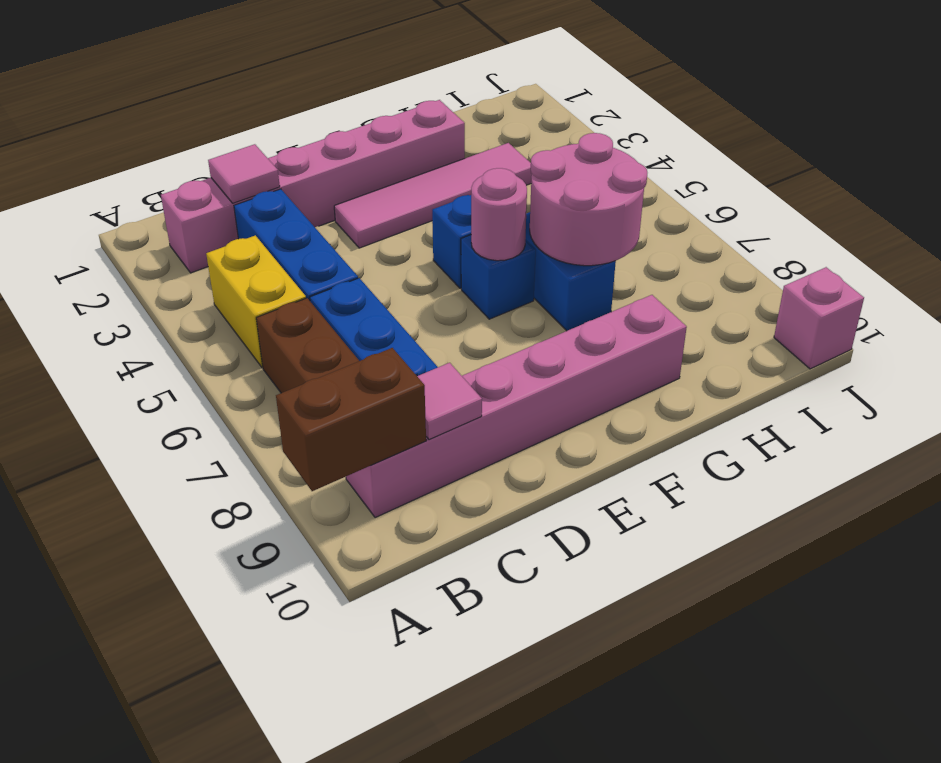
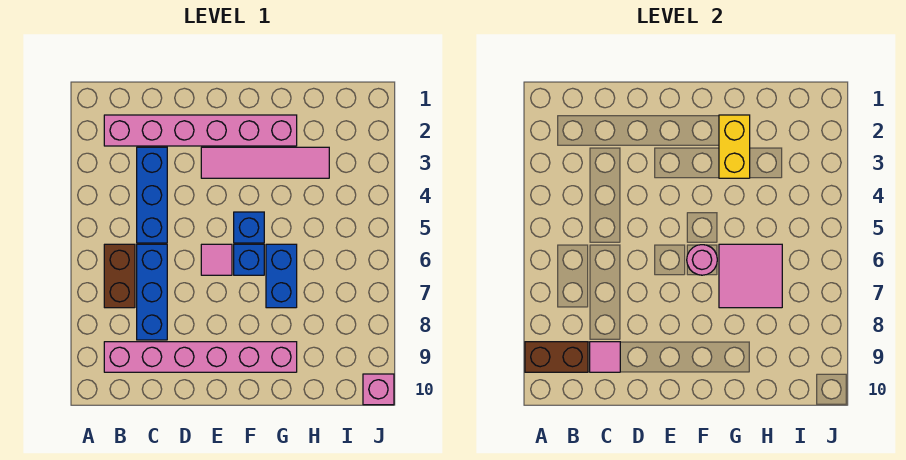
yellow 1x2 brick [206,235,306,368] -> yellow 1x2 brick moved to [719,115,750,178]
pink 1x1 tile [208,144,280,203] -> pink 1x1 tile moved to [201,244,232,275]
pink 2x2 round brick [530,133,647,266] -> pink 2x2 tile [719,244,782,308]

